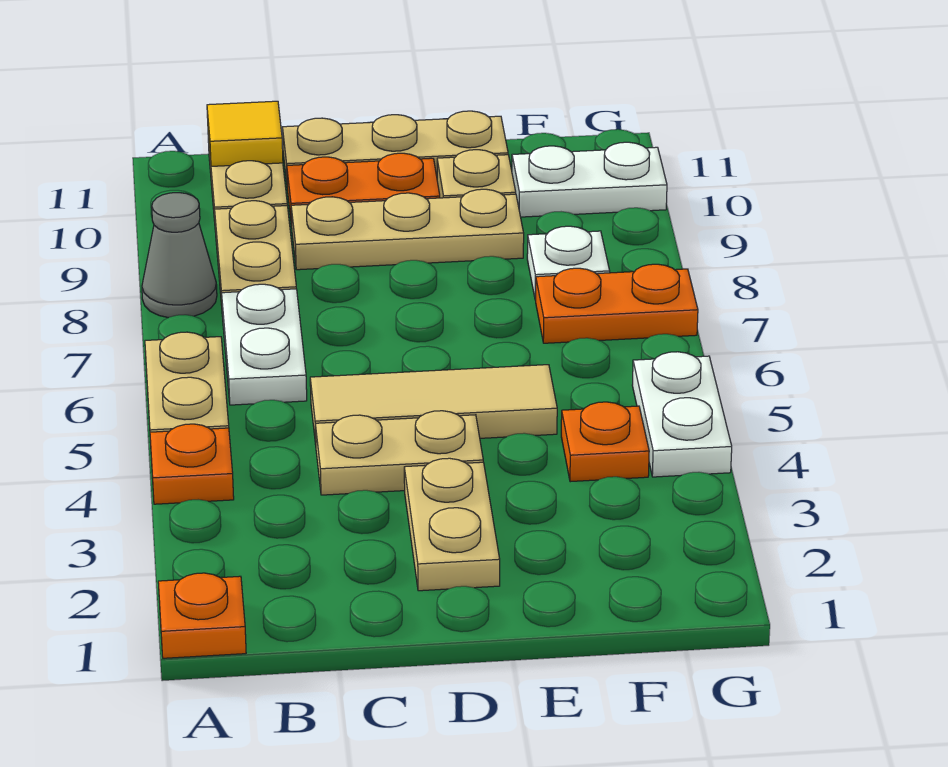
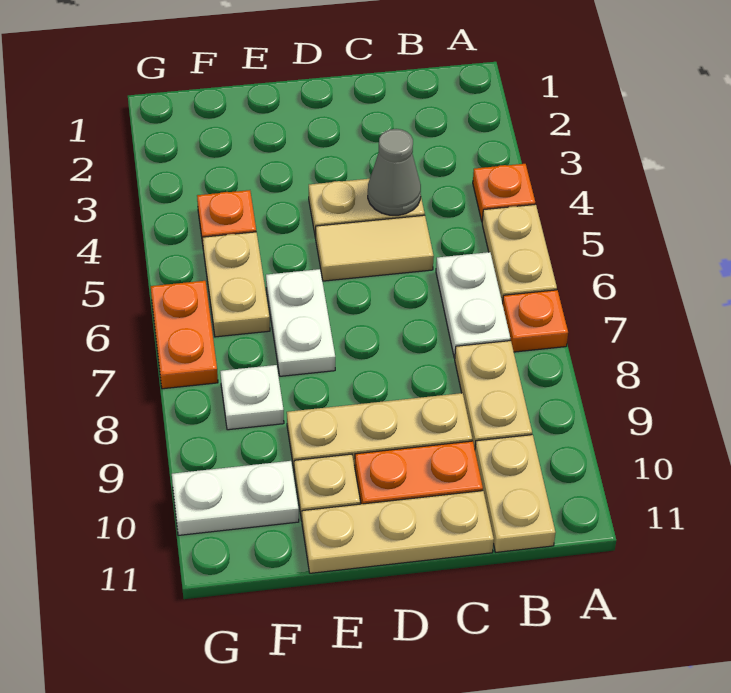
orange 1x1 plate [158,573,246,658] -> orange 1x1 plate moved to [503,290,568,352]
grey 1x1 cone [142,193,217,318] -> grey 1x1 cone moved to [368,129,421,215]
yellow 1x1 tile [207,101,283,166] -> none
tan 1x3 tile [310,365,557,444] -> tan 1x2 tile [316,215,434,281]
tan 1x2 plate [404,458,500,591] -> tan 1x2 plate moved to [203,232,270,337]
orange 1x2 plate [536,264,698,343] -> orange 1x2 plate turned to [151,281,218,389]
white 1x2 plate [632,352,732,477] -> white 1x2 plate moved to [266,269,335,376]

